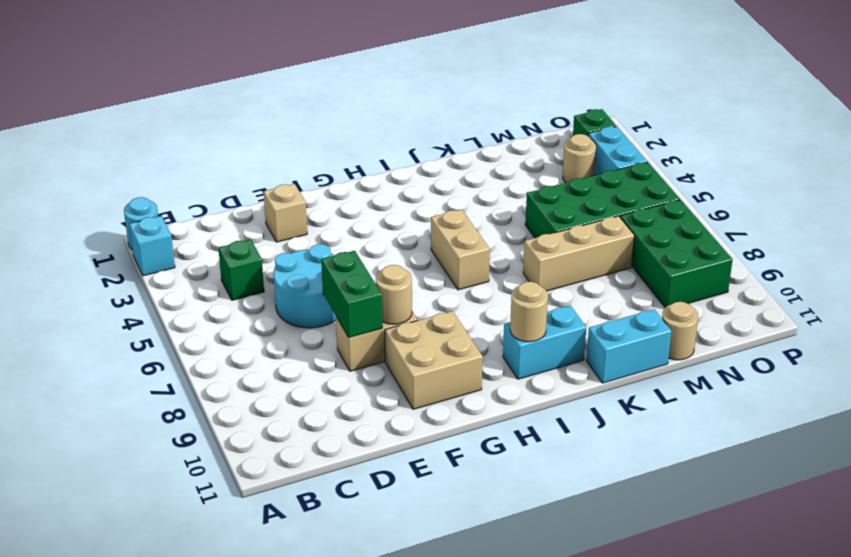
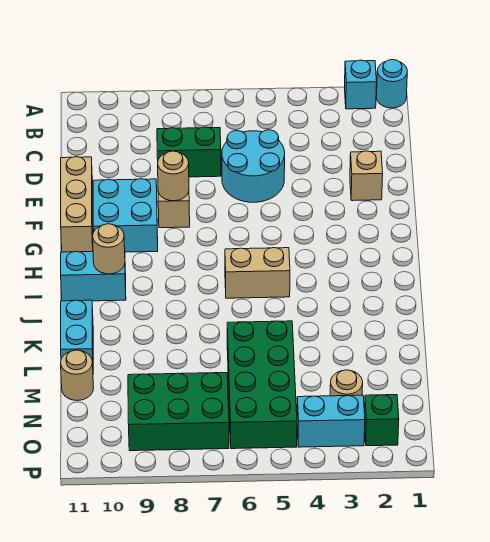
green 1x1 brick [218,239,264,300] -> none
tan 2x2 brick [385,311,483,409] -> cyan 2x2 brick [93,179,158,252]
cyan 1x2 brick [503,305,586,379] -> cyan 1x2 brick turned to [61,251,126,301]
tan 1x3 brick [523,216,634,291] -> tan 1x3 brick moved to [61,157,93,252]

